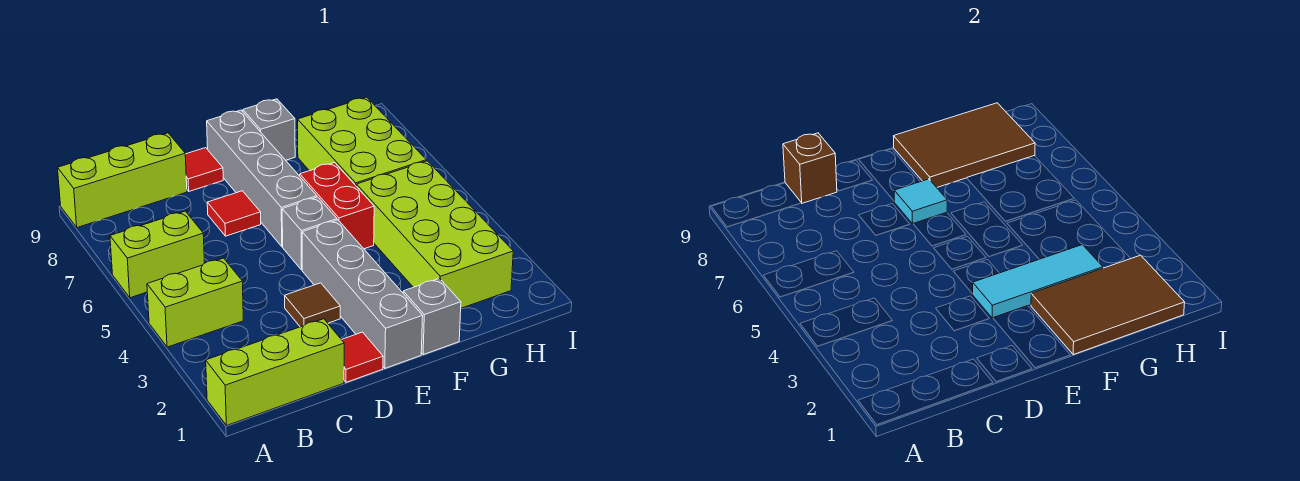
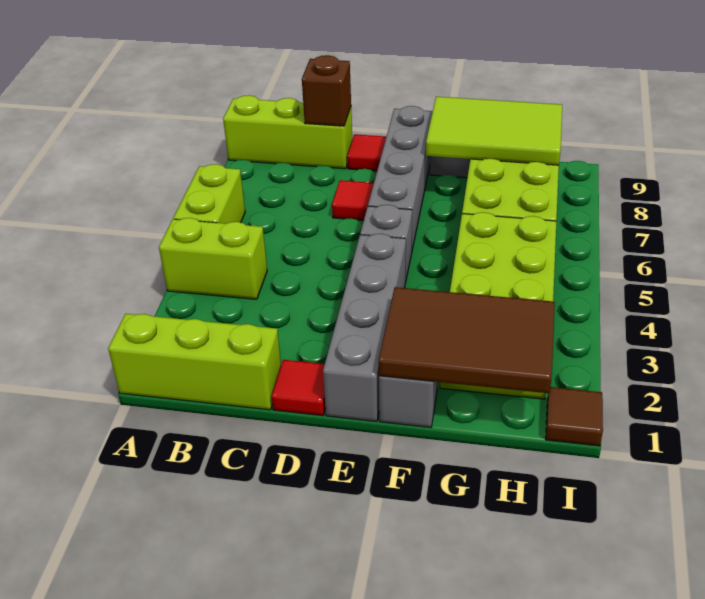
lime 1x2 brick [110,211,204,298] -> lime 1x2 brick turned to [173,164,245,224]
brown 1x1 tile [285,283,340,327] -> brown 1x1 tile moved to [546,387,603,446]
cyan 1x3 tile [973,245,1103,318] -> none
cyan 1x1 tile [894,179,947,224] -> none
red 1x2 brick [300,163,374,249] -> none
brown 2x3 tile [894,103,1035,187] -> lime 2x3 tile [426,97,562,165]

